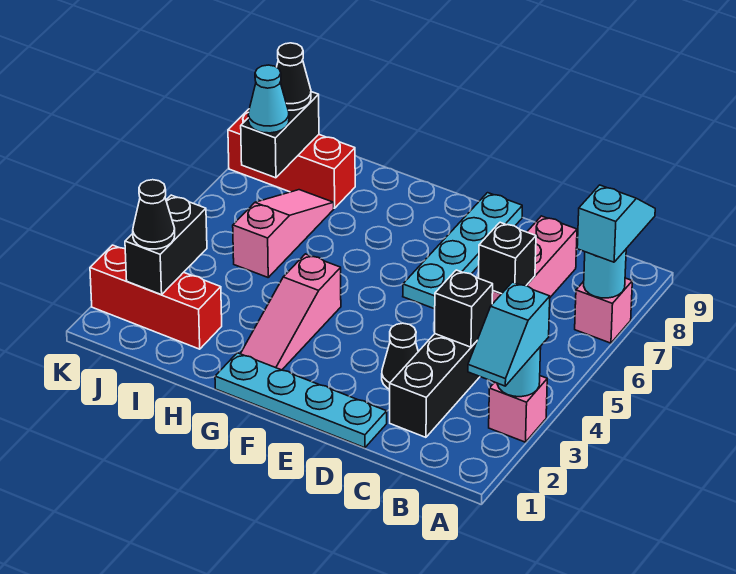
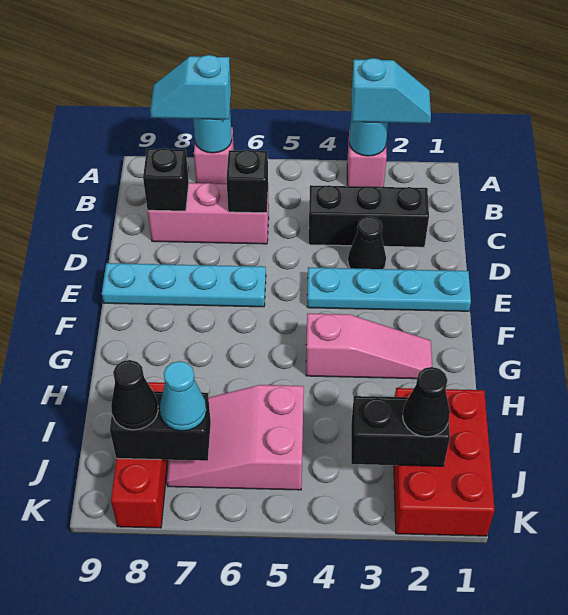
black 1x1 brick [435,270,493,347] -> black 1x1 brick moved to [143,148,189,211]
cyan 1x4 plate [215,353,387,448] -> cyan 1x4 plate turned to [307,267,471,311]
red 1x3 brick [90,245,222,349] -> red 2x3 brick [394,388,495,536]
pink 1x3 slope [233,190,334,277] -> pink 2x3 slope [167,385,304,490]

